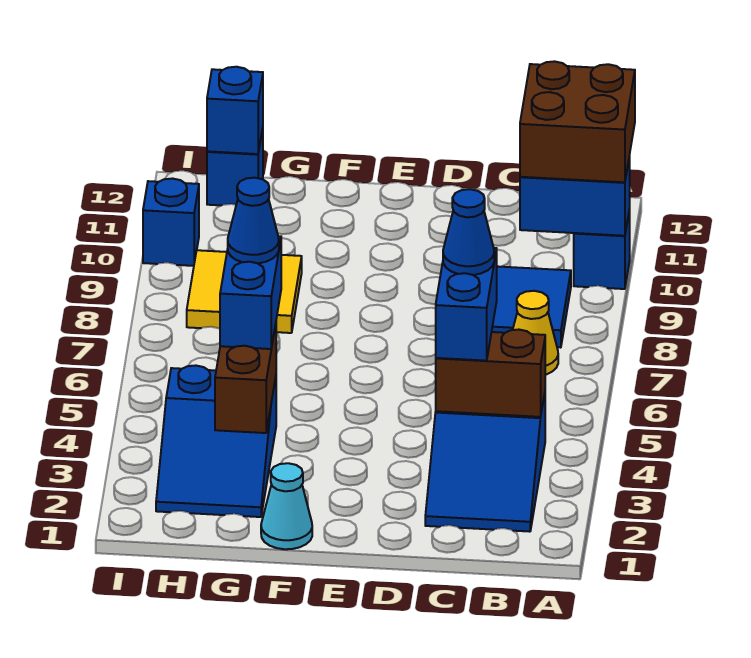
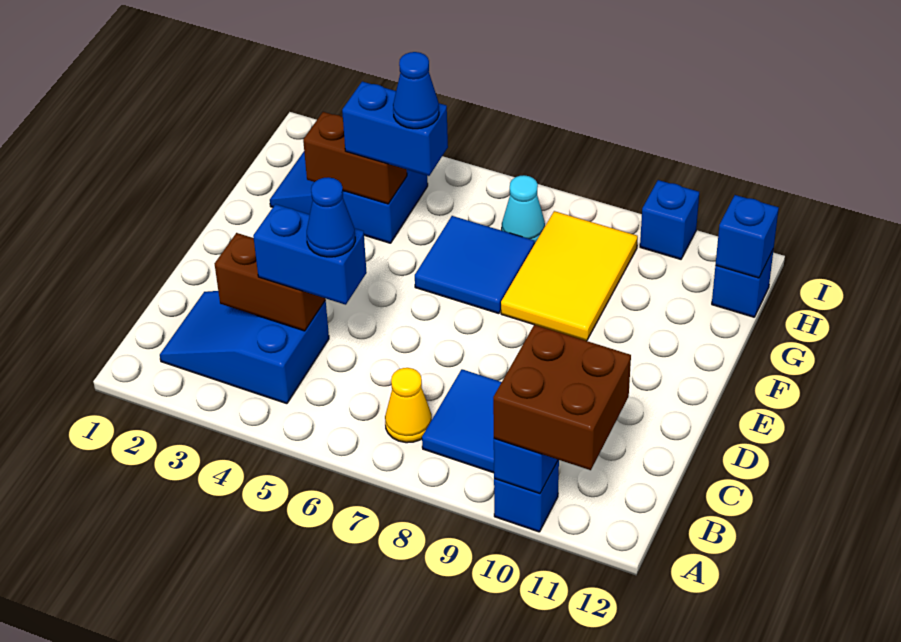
brown 1x2 brick [436,330,545,417] -> brown 1x2 brick turned to [215,233,326,331]
cyan 1x1 cone [261,463,312,549] -> cyan 1x1 cone moved to [502,175,545,244]
none -> blue 2x2 tile [415,216,534,314]
yellow 2x2 tile [187,250,302,333] -> yellow 2x3 tile [501,211,638,341]

